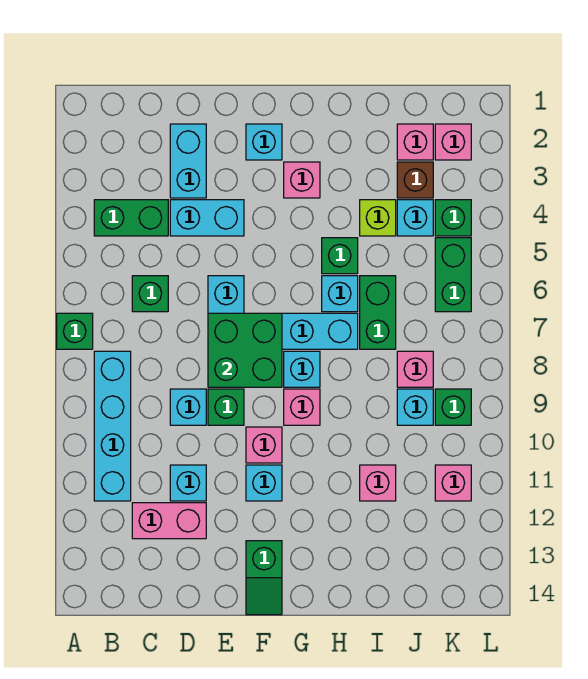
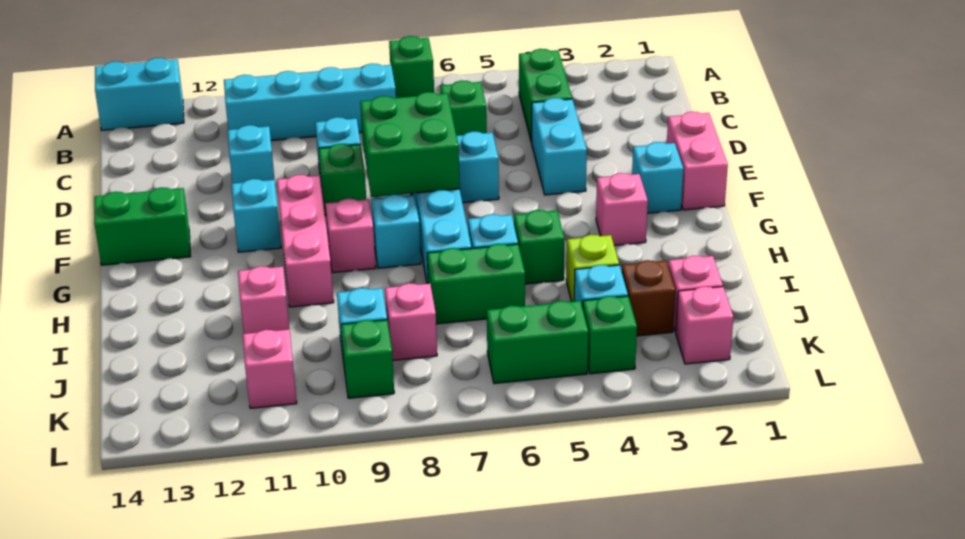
pink 1x2 brick [132,503,206,539] -> pink 1x2 brick moved to [667,112,728,210]
cyan 1x2 brick [170,124,206,198] -> cyan 1x2 brick moved to [95,58,184,130]
pink 1x1 brick [246,427,282,463] -> pink 1x3 brick [277,175,334,307]
green 1x2 slope [246,541,282,615] -> green 1x2 brick [94,187,191,265]

